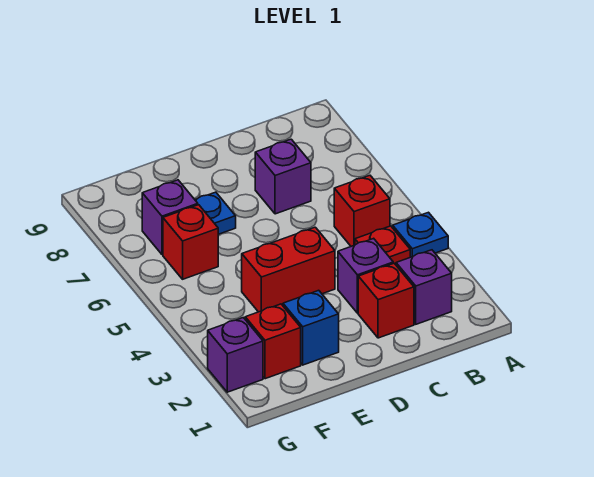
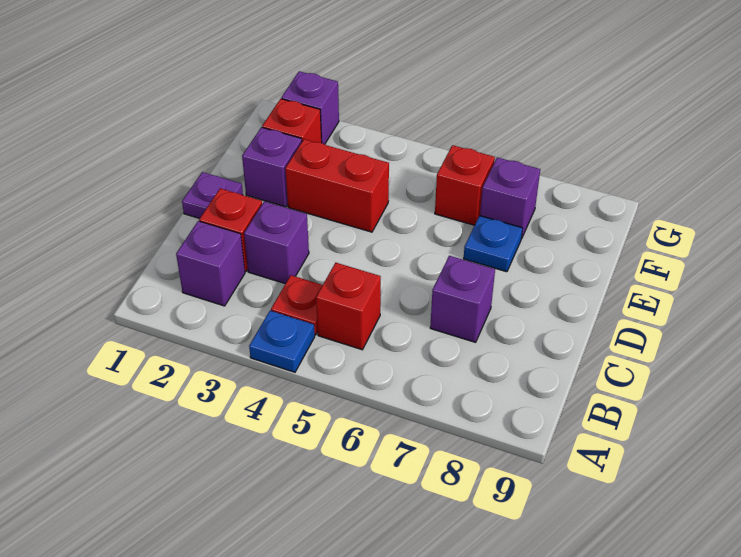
none -> purple 1x1 plate [182,172,243,218]
red 1x2 brick [242,227,335,312] -> red 1x2 brick turned to [285,139,389,232]
blue 1x1 brick [283,290,339,365] -> purple 1x1 brick [242,127,302,207]

